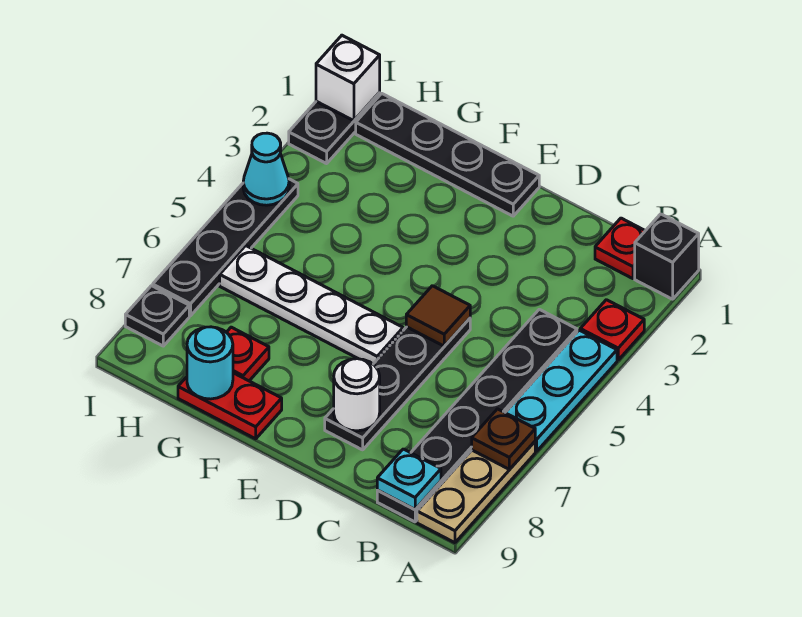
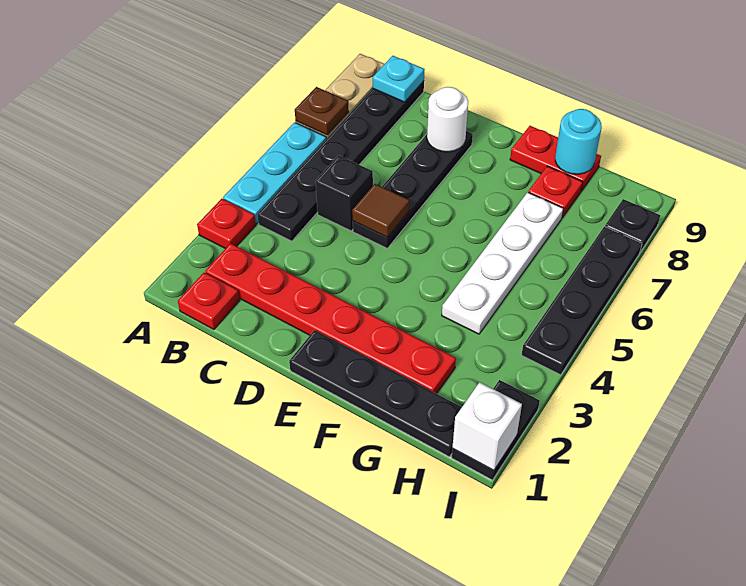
black 1x1 brick [635,214,699,299] -> black 1x1 brick moved to [315,155,373,231]
none -> red 1x6 plate [205,243,456,394]
white 1x4 plate [220,246,403,364] -> white 1x4 plate turned to [442,192,563,334]
cyan 1x1 cone [243,133,289,205] -> none

